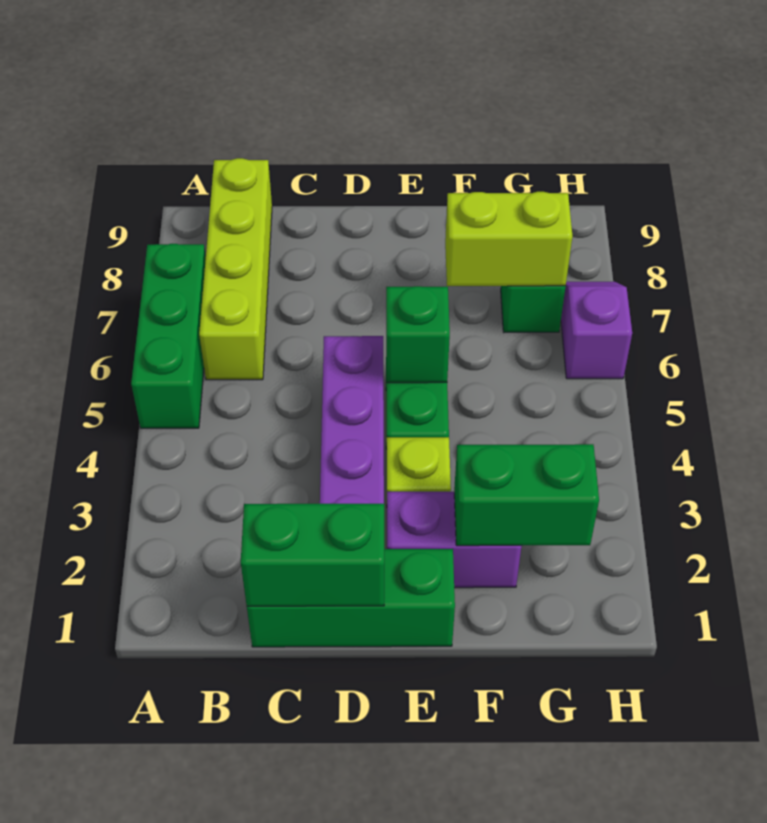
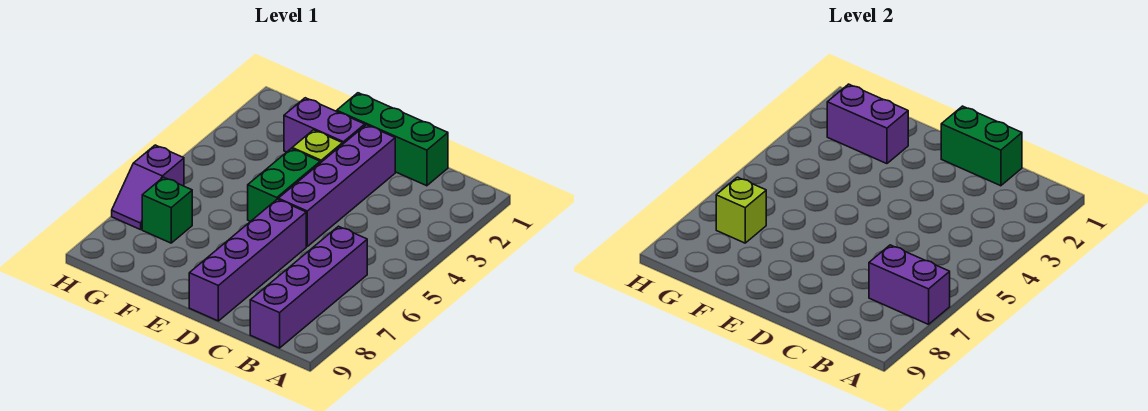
green 1x3 brick [131,244,206,428] -> none
none -> purple 1x2 brick [869,245,950,324]
lime 1x4 brick [199,158,272,380] -> purple 1x4 brick [250,226,367,348]
none -> purple 1x4 brick [189,199,306,321]
green 1x1 brick [386,286,450,383] -> none
green 1x2 brick [454,444,599,546] -> purple 1x2 brick [827,84,908,164]
lime 1x2 brick [445,192,573,286] -> lime 1x1 brick [716,177,766,243]

